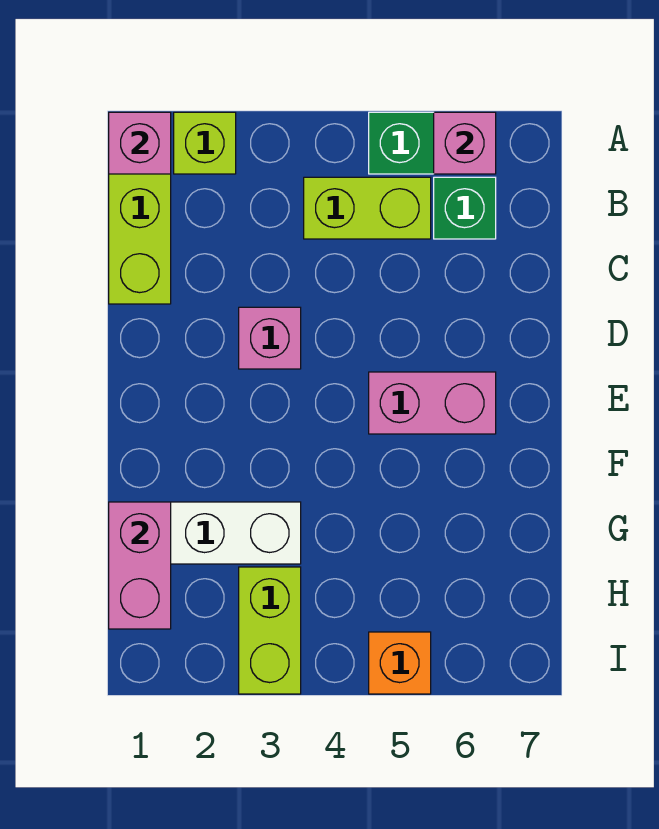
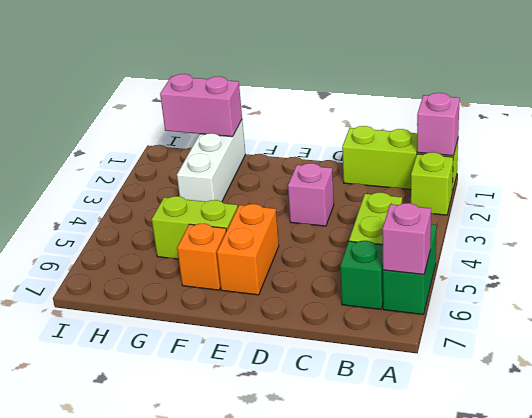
pink 1x2 brick [369,372,496,434] -> orange 1x2 brick [217,204,279,295]
lime 1x2 brick [239,567,301,694] -> lime 1x2 brick moved to [152,196,238,259]
orange 1x1 brick [369,632,431,694] -> orange 1x1 brick moved to [177,224,226,290]

